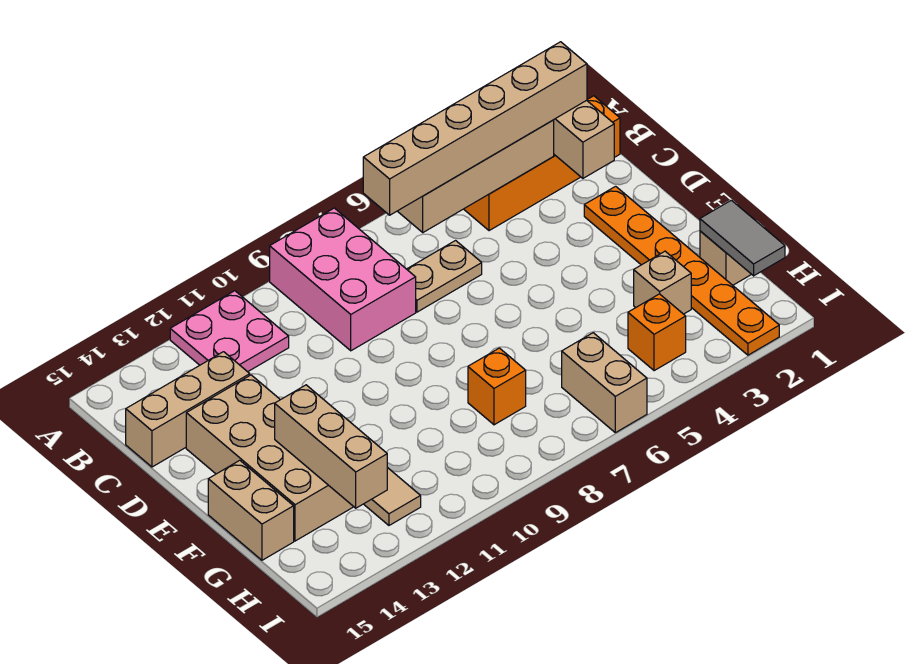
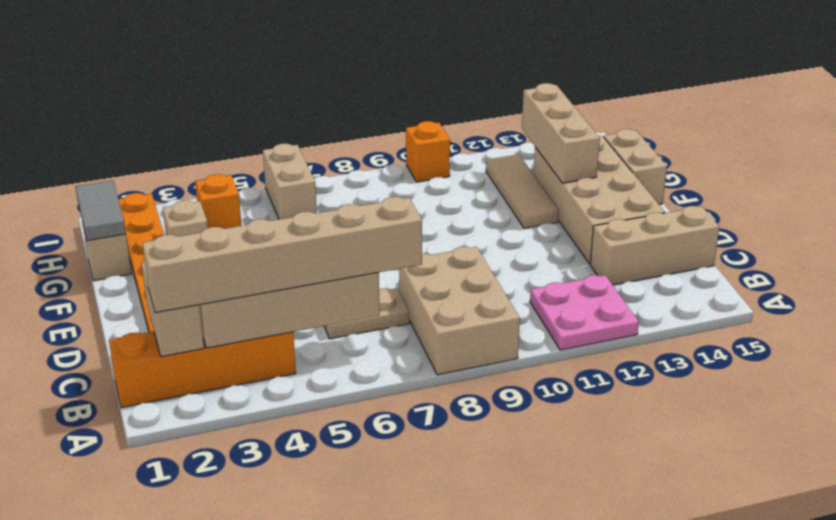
pink 2x3 brick [270,208,416,351] -> tan 2x3 brick [399,247,520,375]
orange 1x1 brick [468,348,526,425] -> orange 1x1 brick moved to [406,121,450,182]

